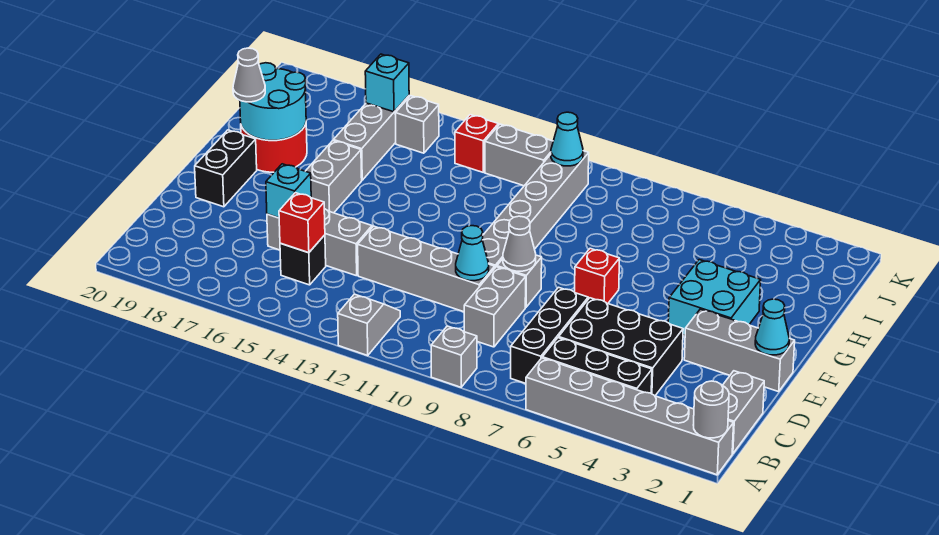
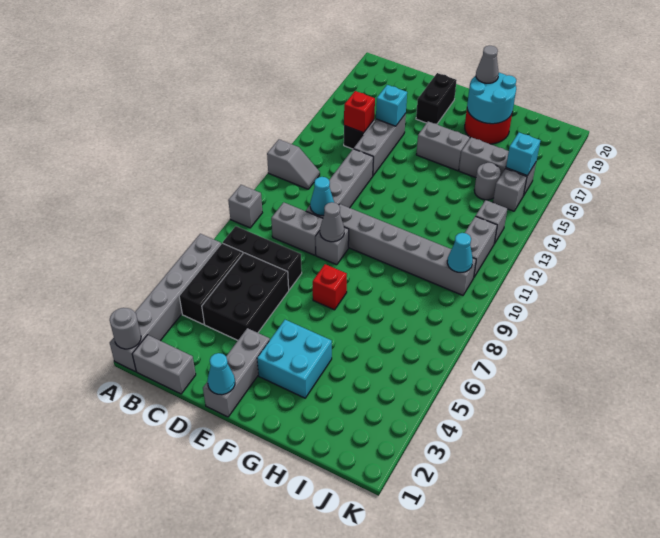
black 1x2 brick [195,130,257,207] -> black 1x2 brick turned to [416,73,457,124]
none -> grey 1x1 round brick [474,163,501,200]
red 1x1 brick [455,115,498,172] -> grey 1x1 brick [476,200,507,244]

